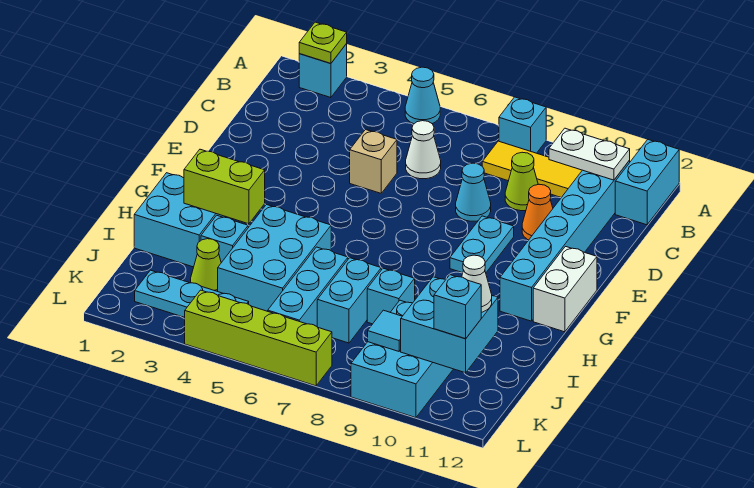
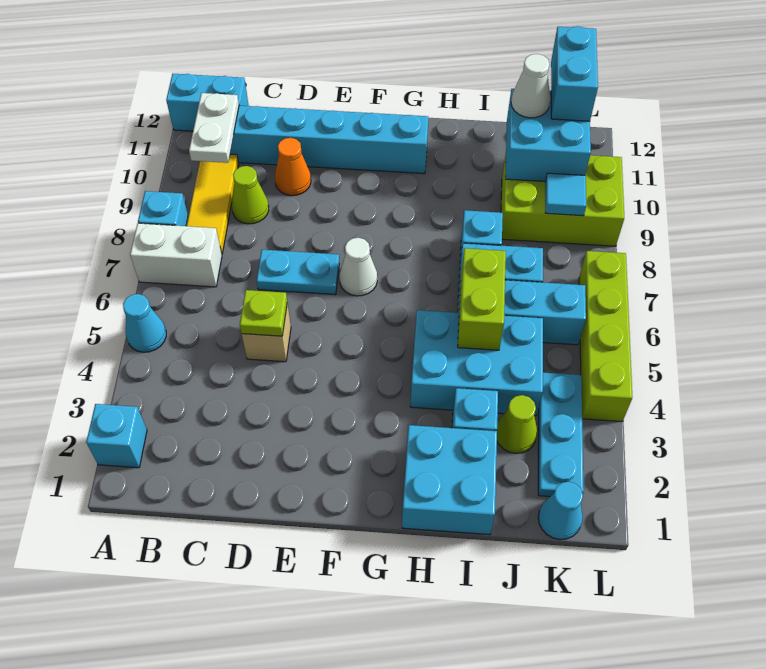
lime 1x1 plate [299,22,347,64] -> lime 1x1 plate moved to [240,290,287,336]
white 1x1 cone [406,121,441,179] -> white 1x1 cone moved to [339,238,377,296]
cyan 1x1 cone [456,163,491,221] -> cyan 1x1 cone moved to [538,482,583,540]
cyan 1x2 plate [450,216,514,273] -> cyan 1x2 plate moved to [257,250,339,295]
white 1x2 brick [533,247,597,332] -> white 1x2 brick moved to [130,223,222,287]
lime 1x2 brick [184,149,265,224] -> lime 1x2 brick moved to [458,248,506,350]
cyan 2x3 brick [351,300,453,418] -> lime 2x3 brick [501,154,624,246]
cyan 1x1 brick [434,275,481,339] -> cyan 1x2 brick [551,26,598,121]

